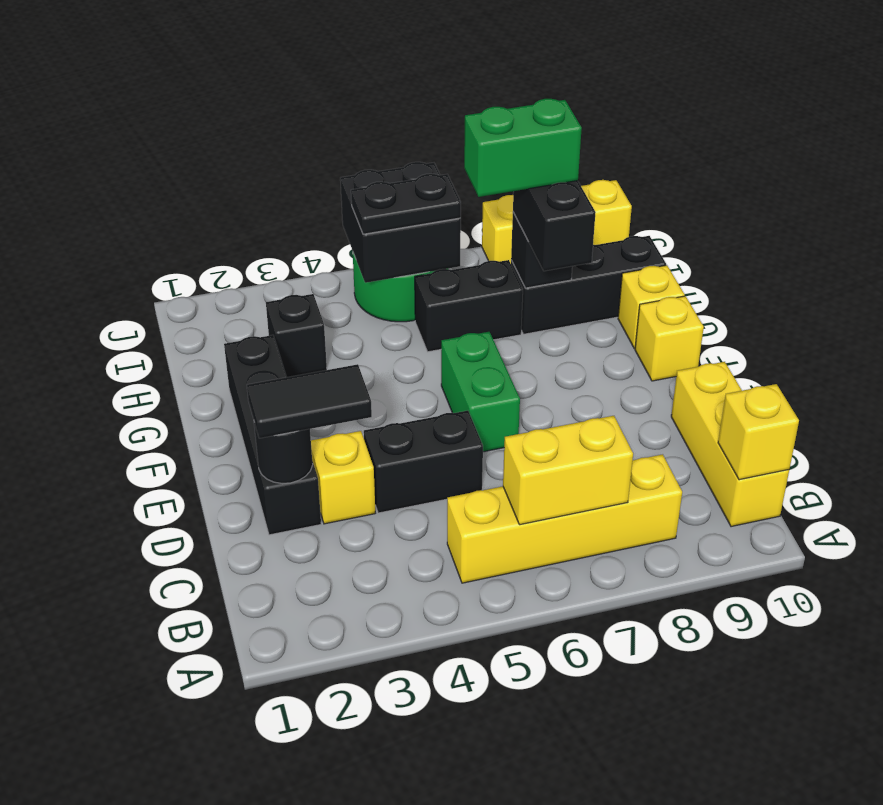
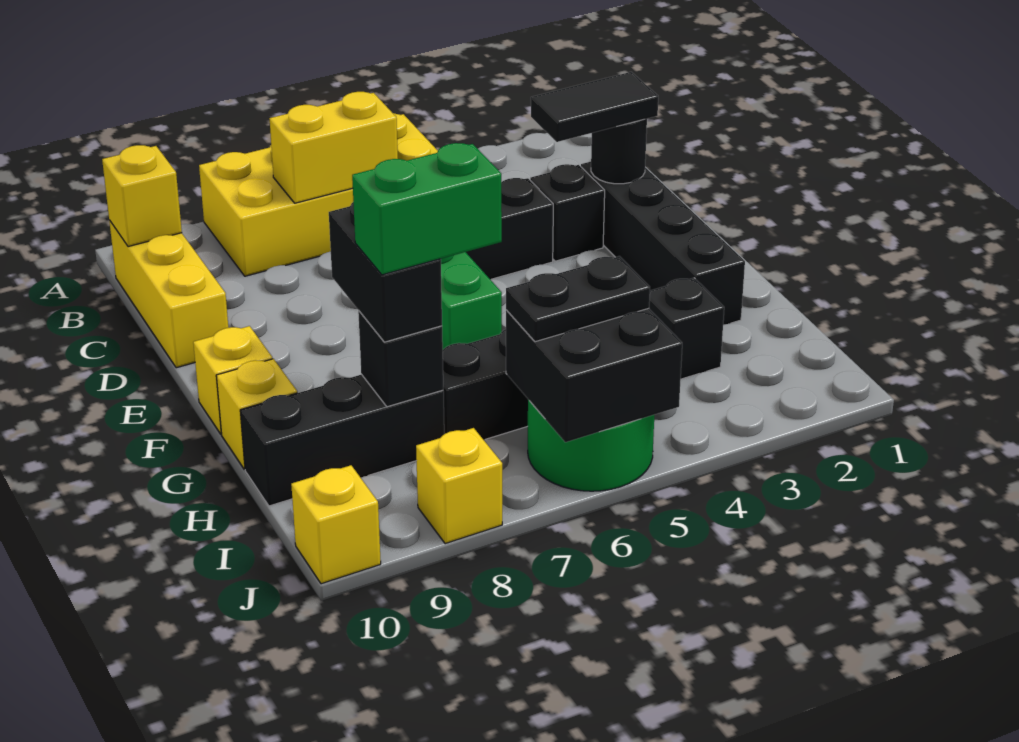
yellow 1x4 brick [447,454,682,583] -> yellow 2x4 brick [199,113,438,276]
yellow 1x1 brick [311,431,375,524] -> black 1x1 brick [530,164,605,261]

